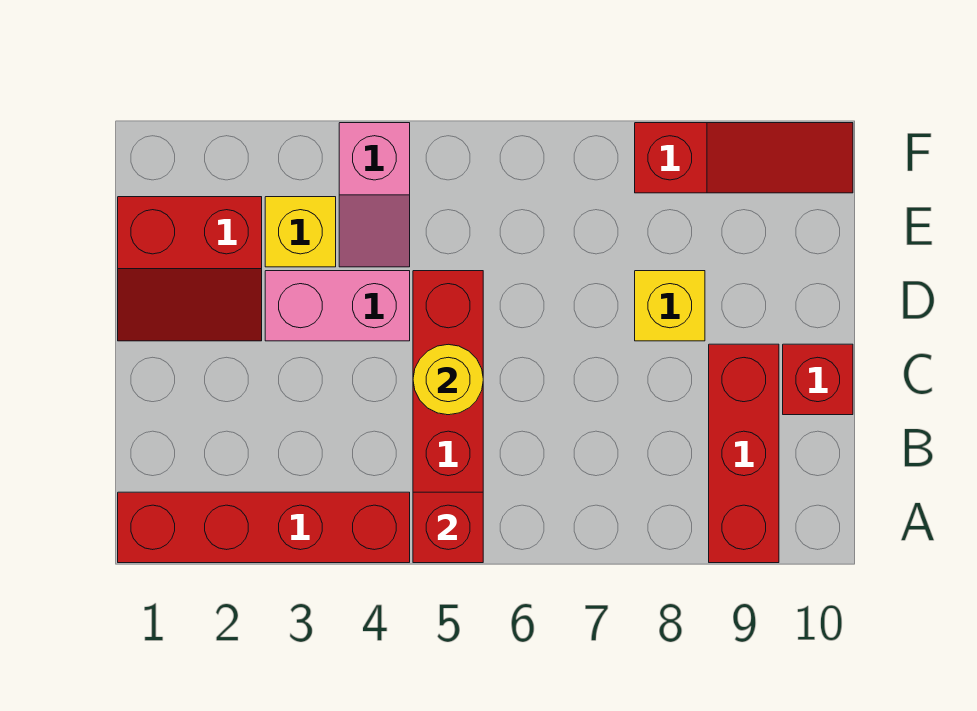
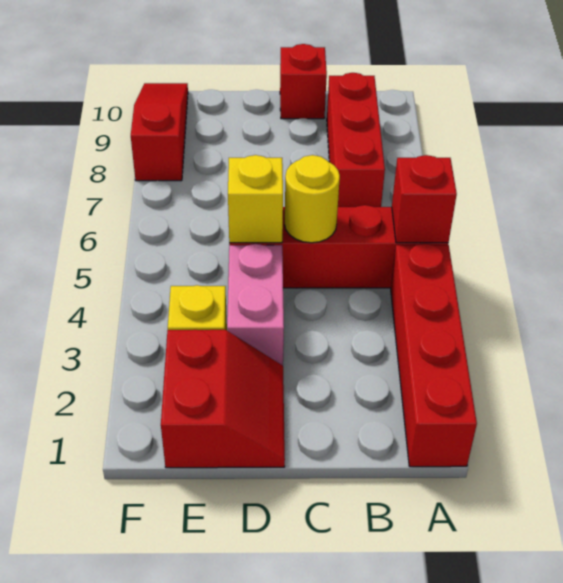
red 1x3 brick [709,344,779,563] -> red 1x3 brick turned to [327,73,385,207]
yellow 1x1 brick [635,271,705,341] -> yellow 1x1 brick moved to [228,155,283,243]
pink 1x2 slope [339,123,410,267] -> none

